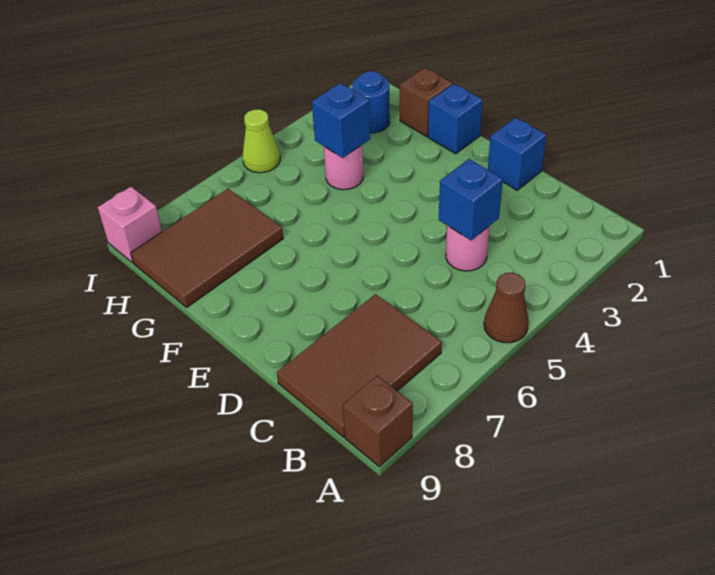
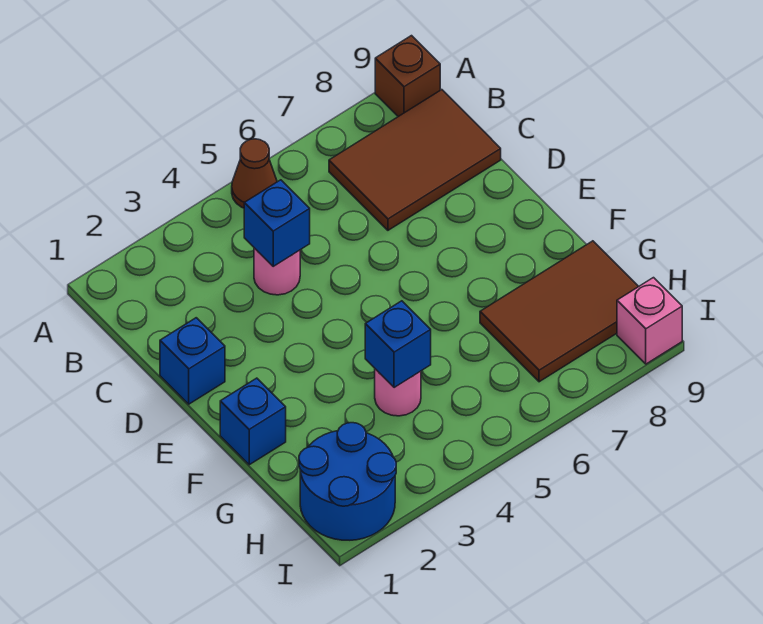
brown 1x1 brick [400,68,453,136] -> none
blue 1x1 round brick [352,71,390,133] -> blue 2x2 round brick [299,423,396,540]
lime 1x1 cone [242,109,280,173] -> none

